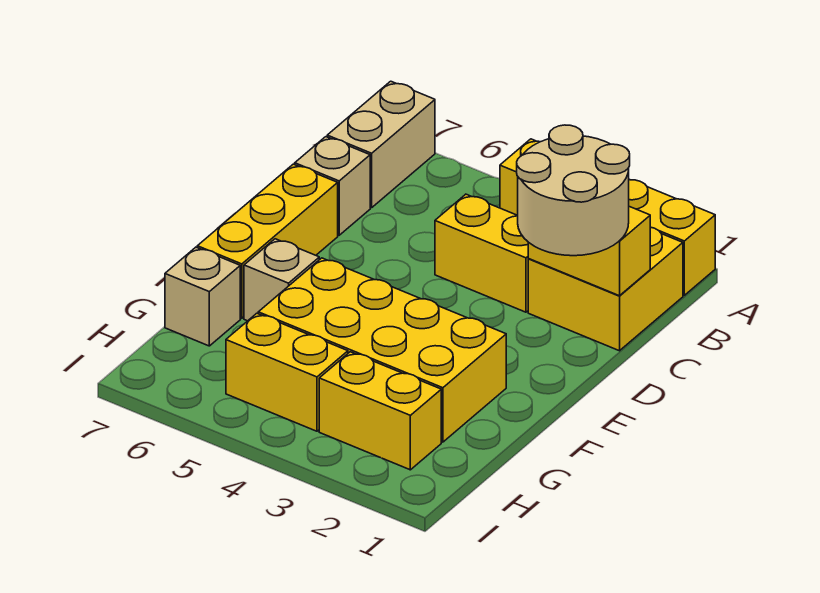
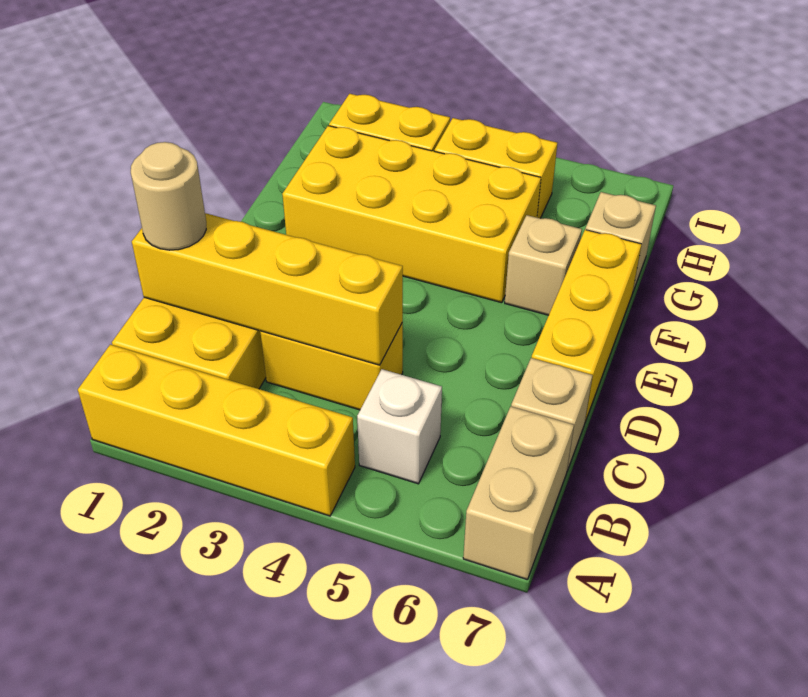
none -> white 1x1 brick [357,369,442,484]
yellow 1x2 brick [528,207,650,296] -> yellow 1x4 brick [132,213,403,365]
tan 2x2 round brick [517,125,630,256] -> tan 1x1 round brick [131,142,206,250]

